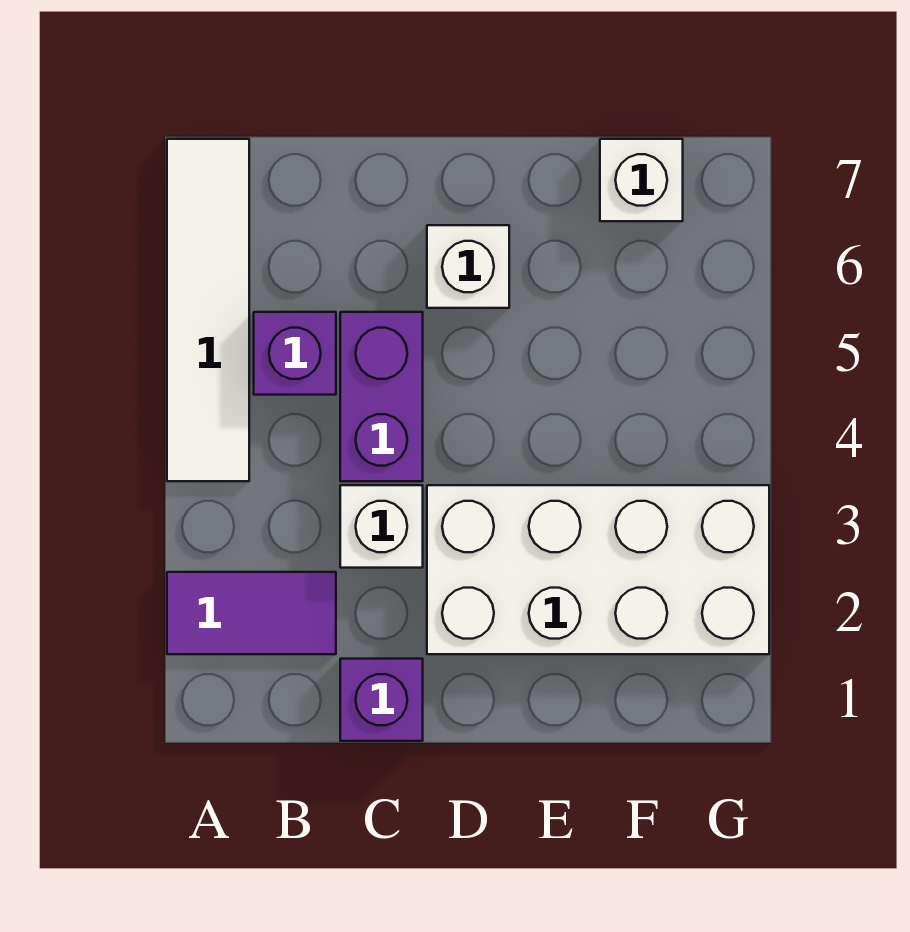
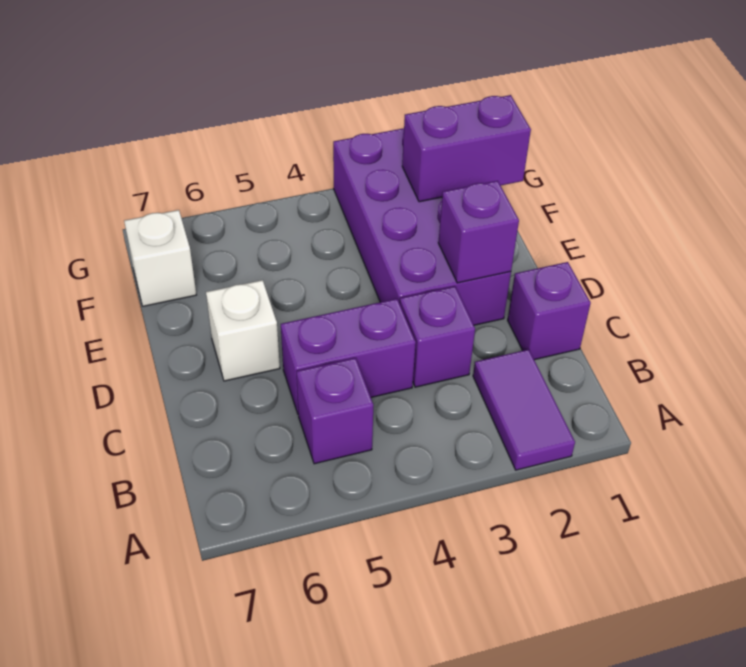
white 1x4 tile [167,139,249,481] -> none
white 1x1 brick [340,485,423,568] -> purple 1x1 brick [400,286,475,387]
white 2x4 brick [427,485,769,654] -> purple 2x4 brick [333,128,511,325]
none -> purple 1x1 brick [438,181,519,283]
none -> purple 1x2 brick [402,95,531,202]

